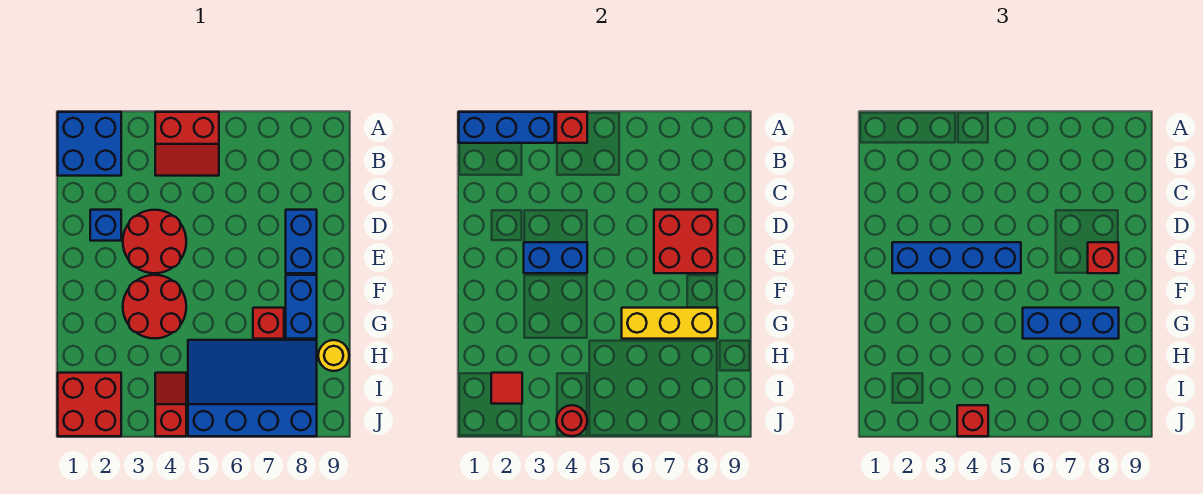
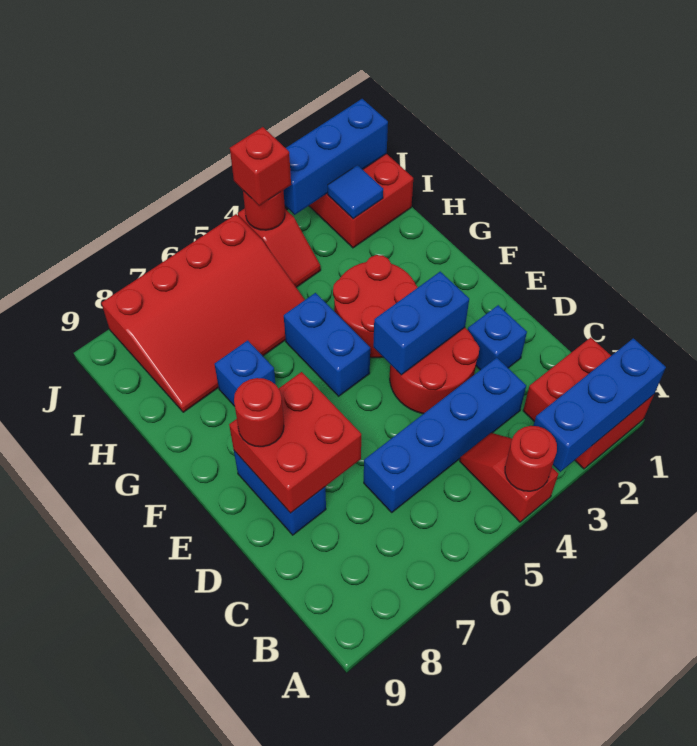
blue 2x2 brick [58,112,121,176] -> red 2x2 brick [523,337,654,469]
red 2x2 slope [155,112,219,176] -> red 1x2 slope [460,433,558,522]
red 1x1 brick [556,112,587,143] -> red 1x1 round brick [505,426,557,491]
blue 1x4 brick [892,242,1021,273] -> blue 1x4 brick moved to [364,358,526,512]
red 1x1 brick [1088,242,1119,273] -> red 1x1 round brick [234,378,284,447]
blue 1x2 brick [286,275,317,339] -> blue 1x2 brick moved to [284,293,370,396]
yellow 1x3 brick [622,308,718,339] -> none
blue 1x3 brick [1023,308,1119,339] -> blue 1x3 brick moved to [284,99,388,215]
red 1x1 brick [253,308,284,339] -> blue 1x1 brick [214,340,276,406]
blue 3x4 slope [188,340,317,436] -> red 3x4 slope [101,214,305,412]
yellow 1x1 round brick [318,340,349,371] -> none
red 1x1 tile [491,373,522,404] -> blue 1x1 tile [328,165,383,219]

